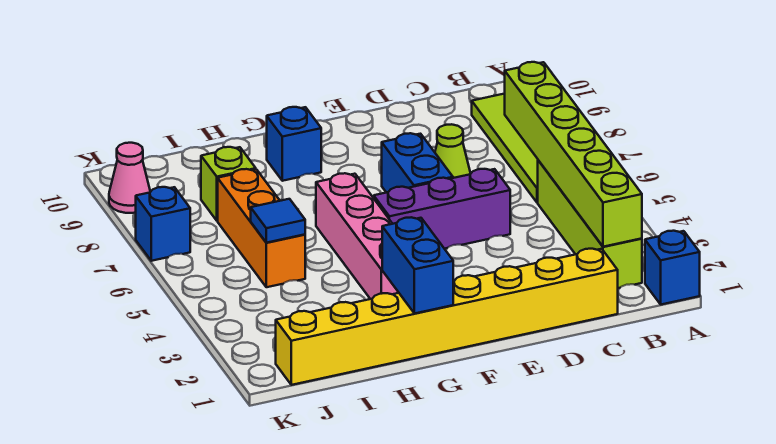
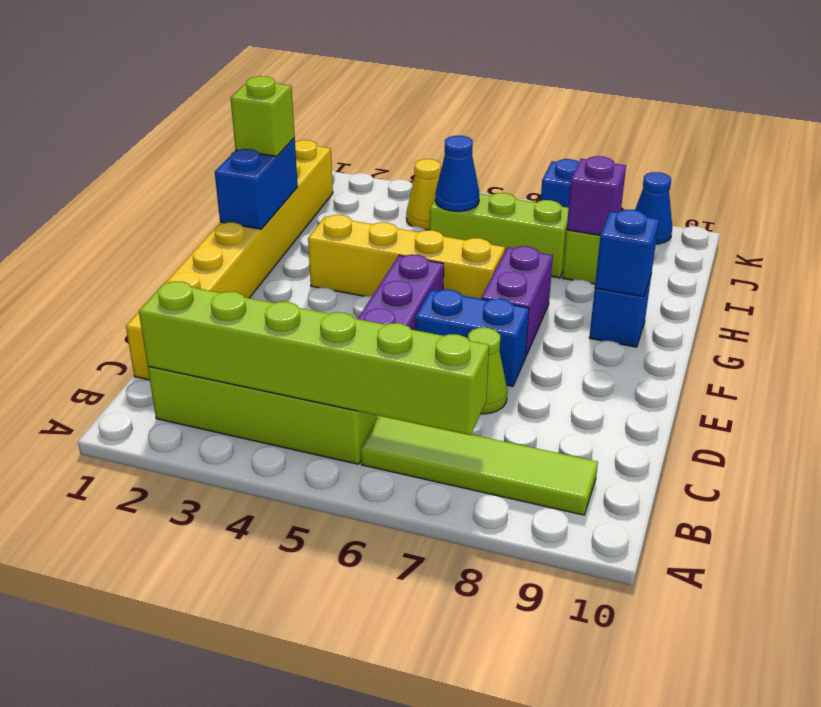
blue 1x1 brick [645,231,700,305] -> blue 1x1 brick moved to [595,210,659,297]
none -> purple 1x2 brick [481,246,553,356]
blue 1x2 brick [382,217,453,314] -> blue 1x2 brick turned to [215,138,298,229]
pink 1x4 brick [316,173,399,299] -> yellow 1x4 brick [308,215,505,299]
none -> lime 1x1 brick [231,76,295,157]
orange 1x3 brick [218,169,305,287] -> lime 1x3 brick [429,193,569,278]
blue 1x1 tile [251,199,305,243] -> blue 1x1 cone [435,136,479,211]
none -> purple 1x1 brick [567,156,626,235]
none -> yellow 1x1 cone [406,159,441,230]
pink 1x1 cone [109,143,150,213] -> blue 1x1 cone [635,172,672,244]

